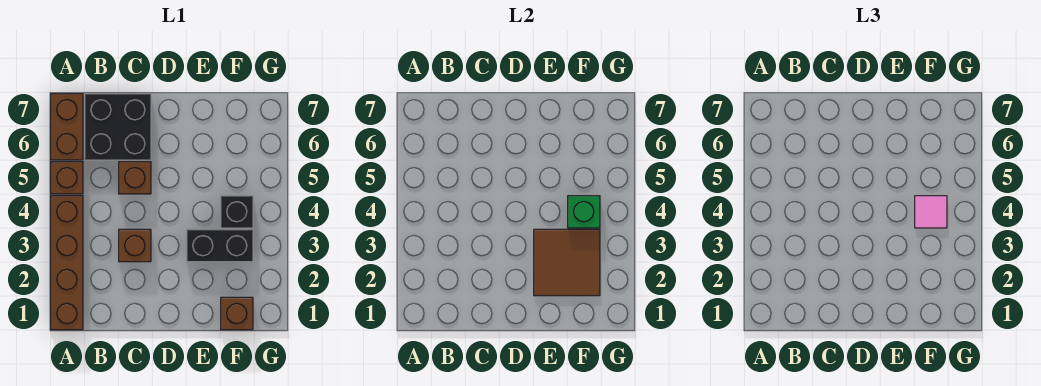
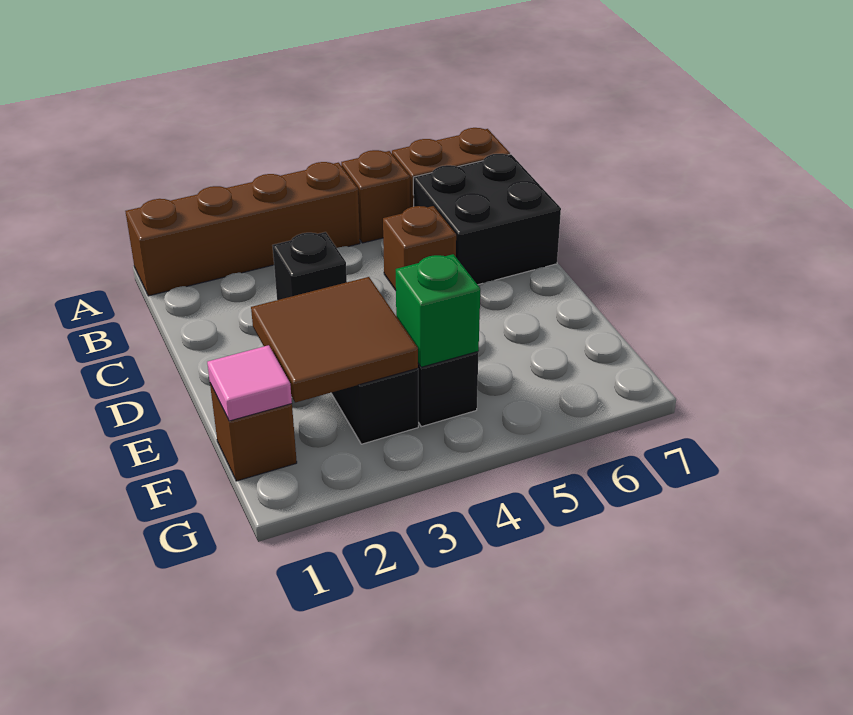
brown 1x1 brick [119,229,151,262] -> black 1x1 brick [272,232,347,300]
pink 1x1 tile [915,196,947,228] -> pink 1x1 tile moved to [207,345,292,421]

